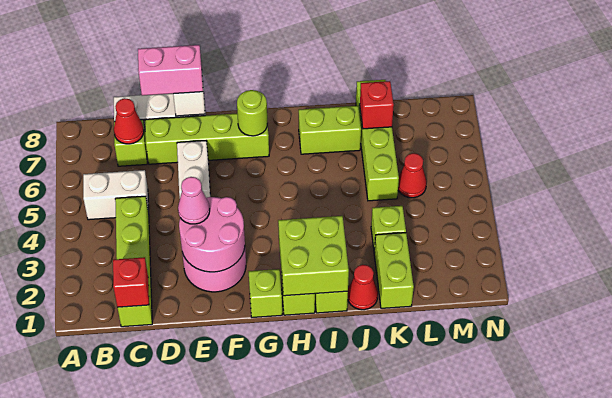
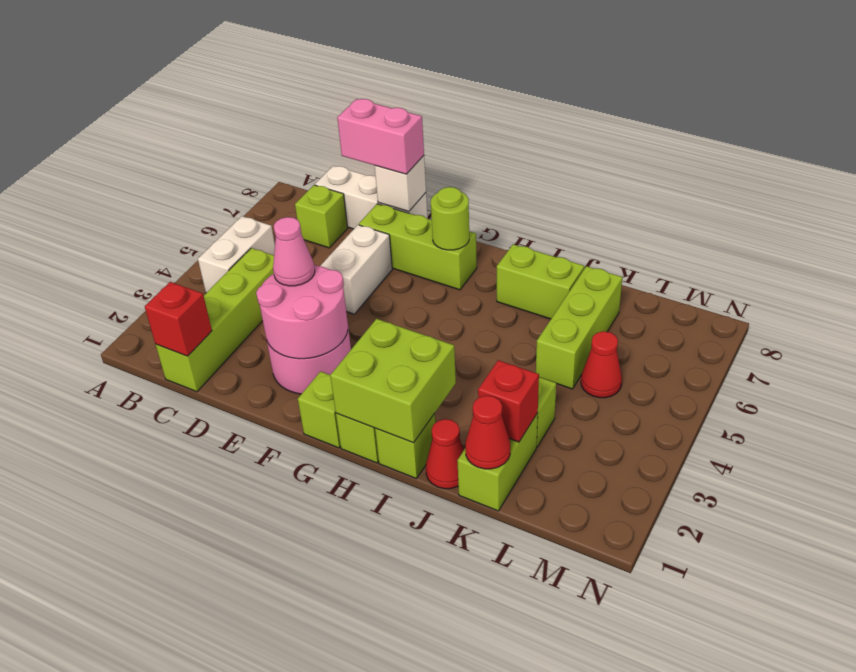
white 1x2 brick [83,170,149,220] -> white 1x2 brick turned to [198,216,275,293]
red 1x1 cone [114,98,144,144] -> red 1x1 cone moved to [465,396,510,469]
lime 1x4 brick [145,114,269,164] -> lime 1x3 brick [359,204,477,290]
lime 1x4 brick [356,80,399,201] -> lime 1x3 brick [536,266,622,389]
red 1x1 brick [360,81,394,129] -> red 1x1 brick moved to [478,360,539,442]

